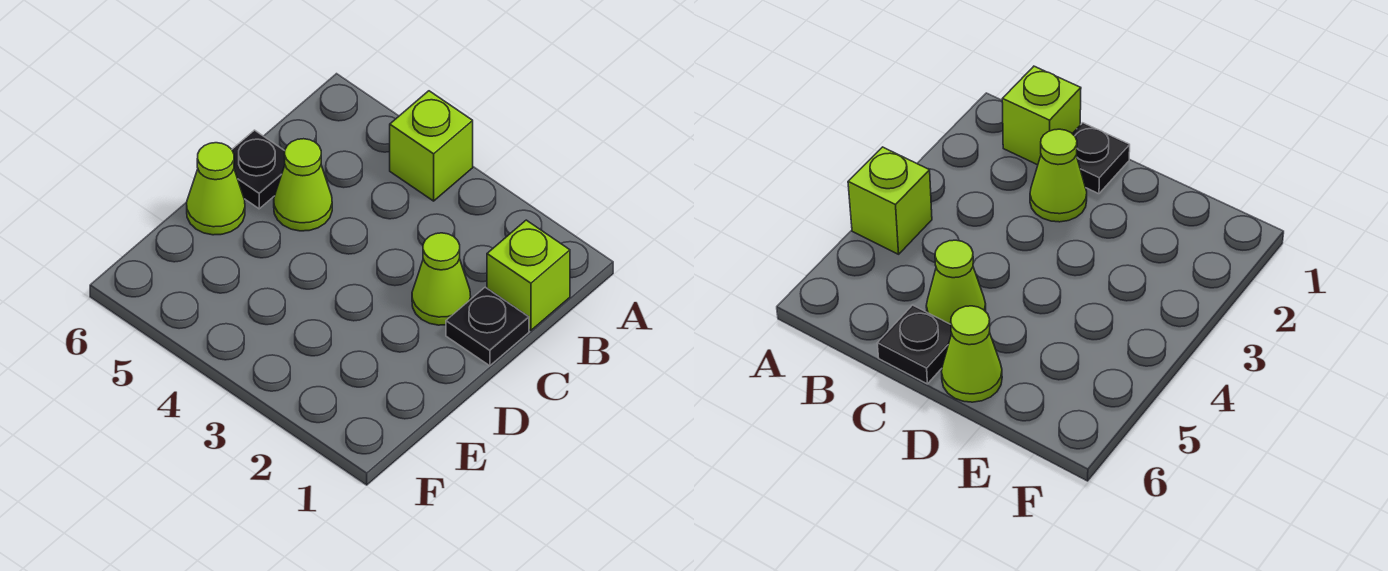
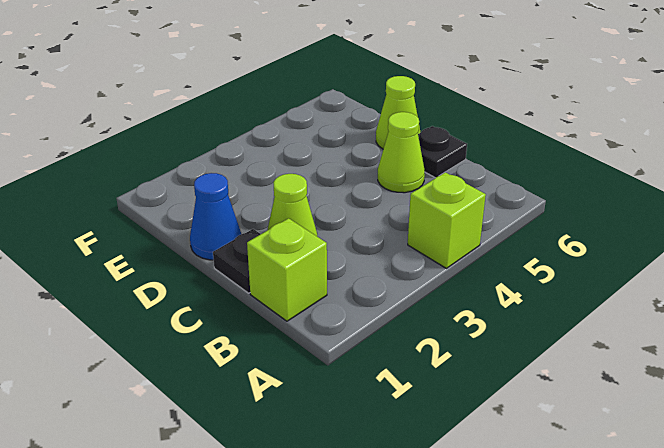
none -> blue 1x1 cone [190,173,241,260]

